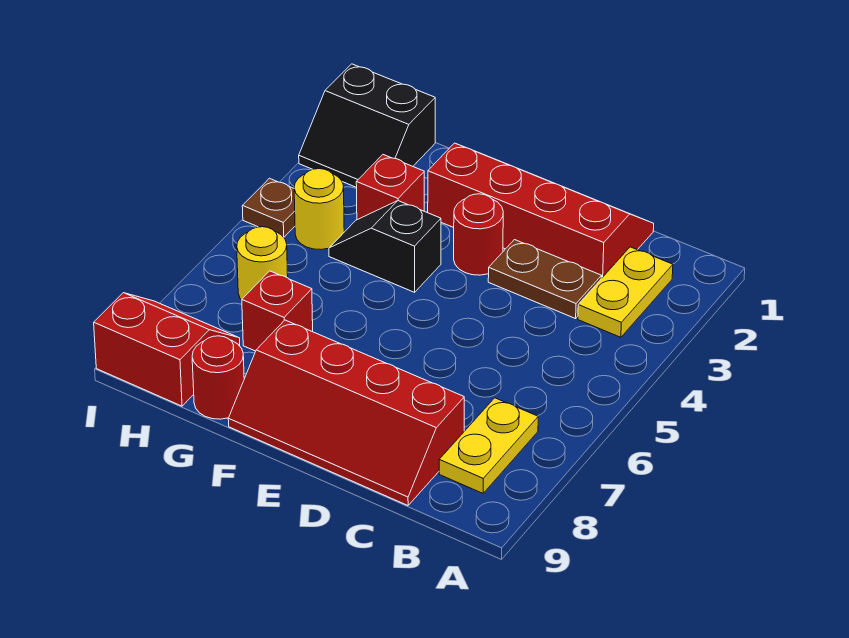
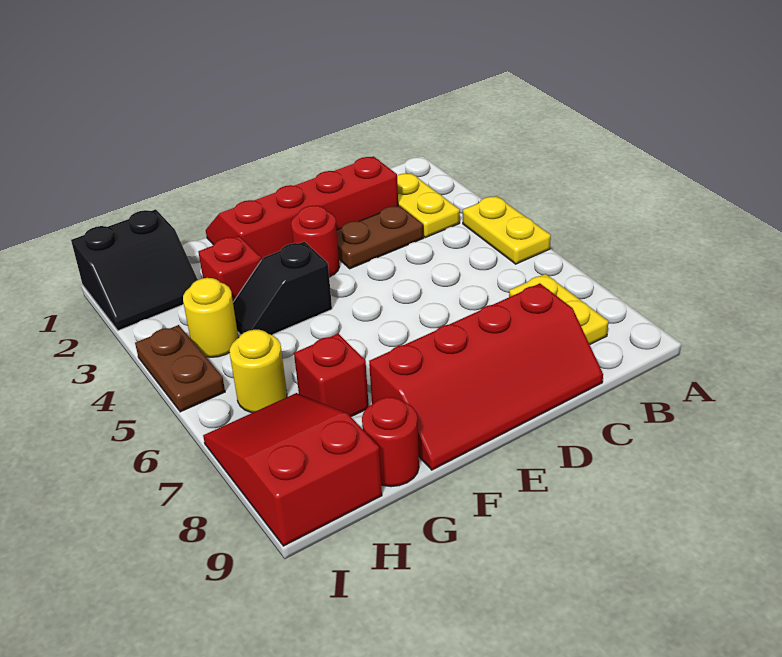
none -> yellow 1x2 plate [463,196,551,264]
red 2x2 slope [94,293,240,406] -> red 2x3 slope [203,393,382,546]
brown 1x1 plate [242,178,295,237] -> brown 1x2 plate [135,325,225,412]

